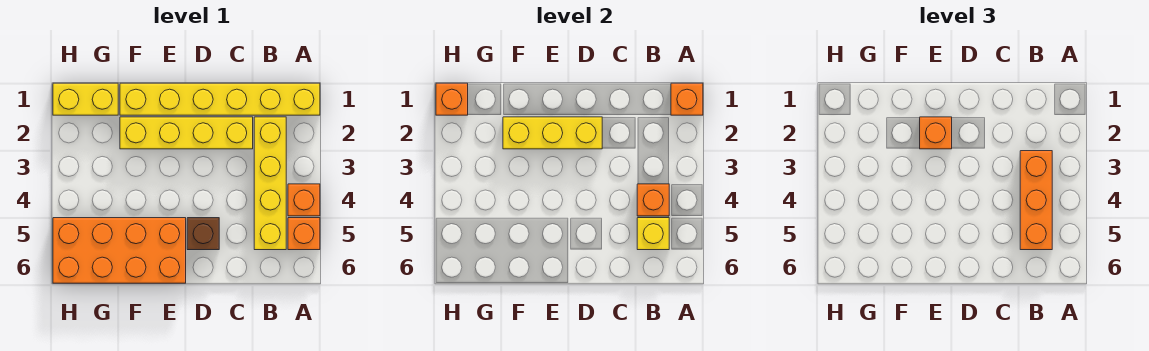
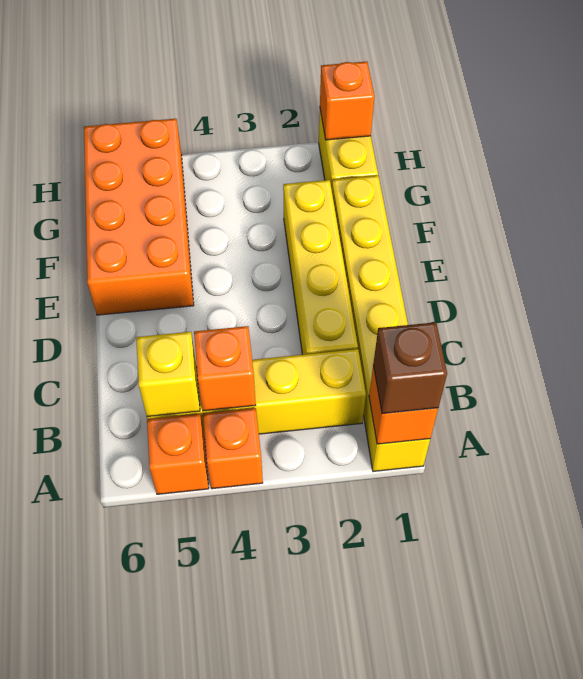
orange 1x3 brick [1020,151,1052,250] -> none
yellow 1x3 brick [503,117,602,149] -> none
brown 1x1 brick [187,218,219,250] -> brown 1x1 brick moved to [373,322,447,414]
orange 1x1 brick [920,117,952,149] -> none

